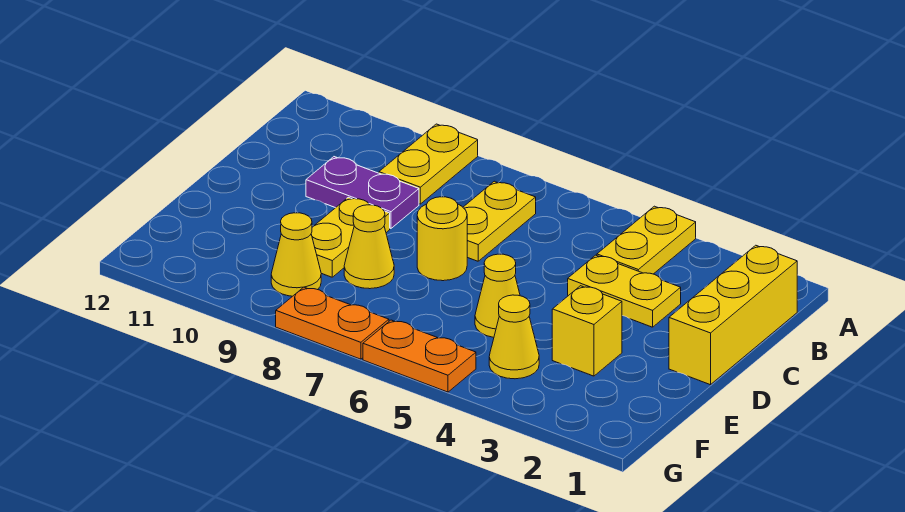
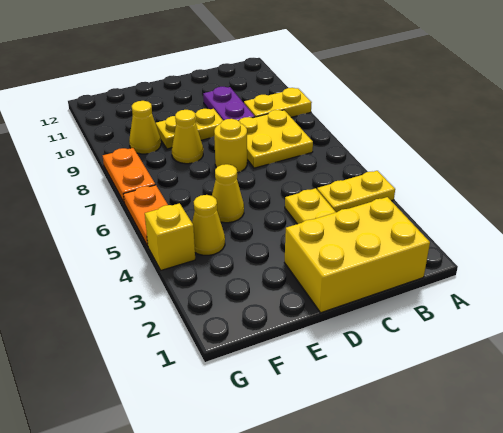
yellow 1x3 brick [669,245,797,385] -> yellow 2x3 brick [285,197,430,313]
yellow 1x2 plate [463,181,536,261] -> yellow 2x2 plate [239,110,313,168]
yellow 1x1 brick [552,286,622,376] -> yellow 1x1 brick moved to [145,203,195,270]

